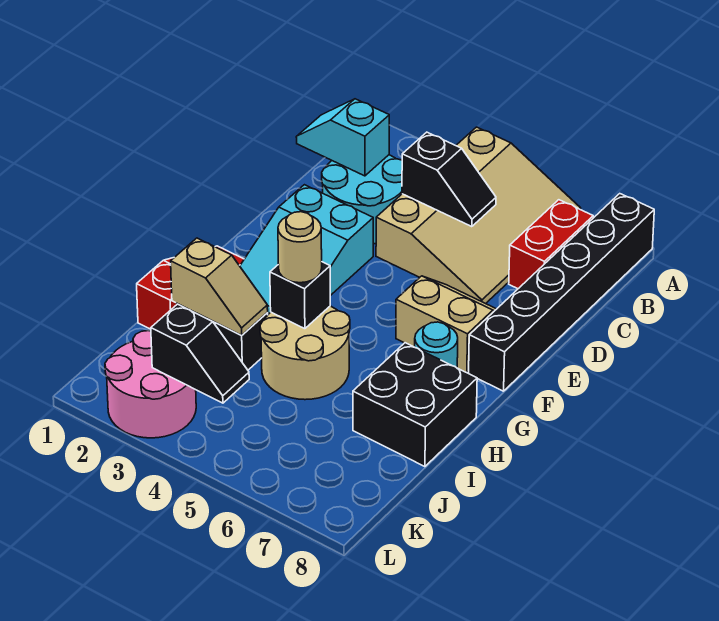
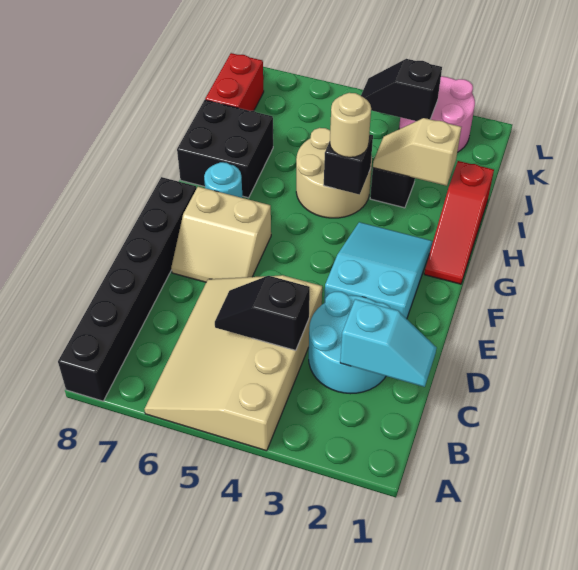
red 1x2 brick [509,200,593,289] -> red 1x2 brick moved to [205,53,264,111]

